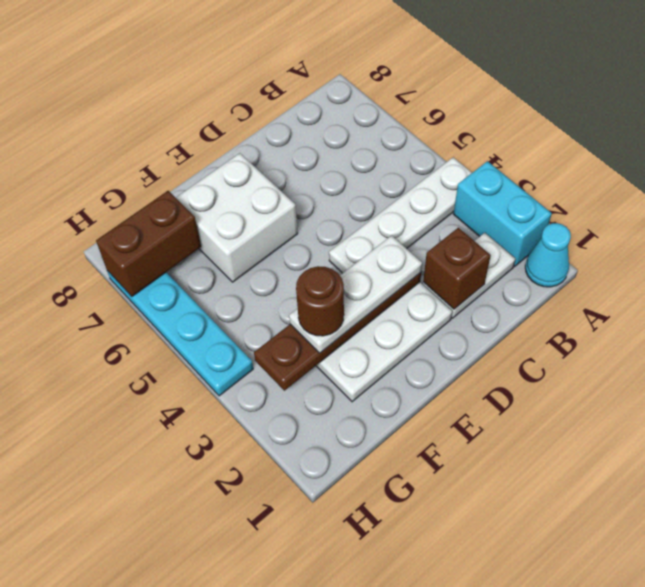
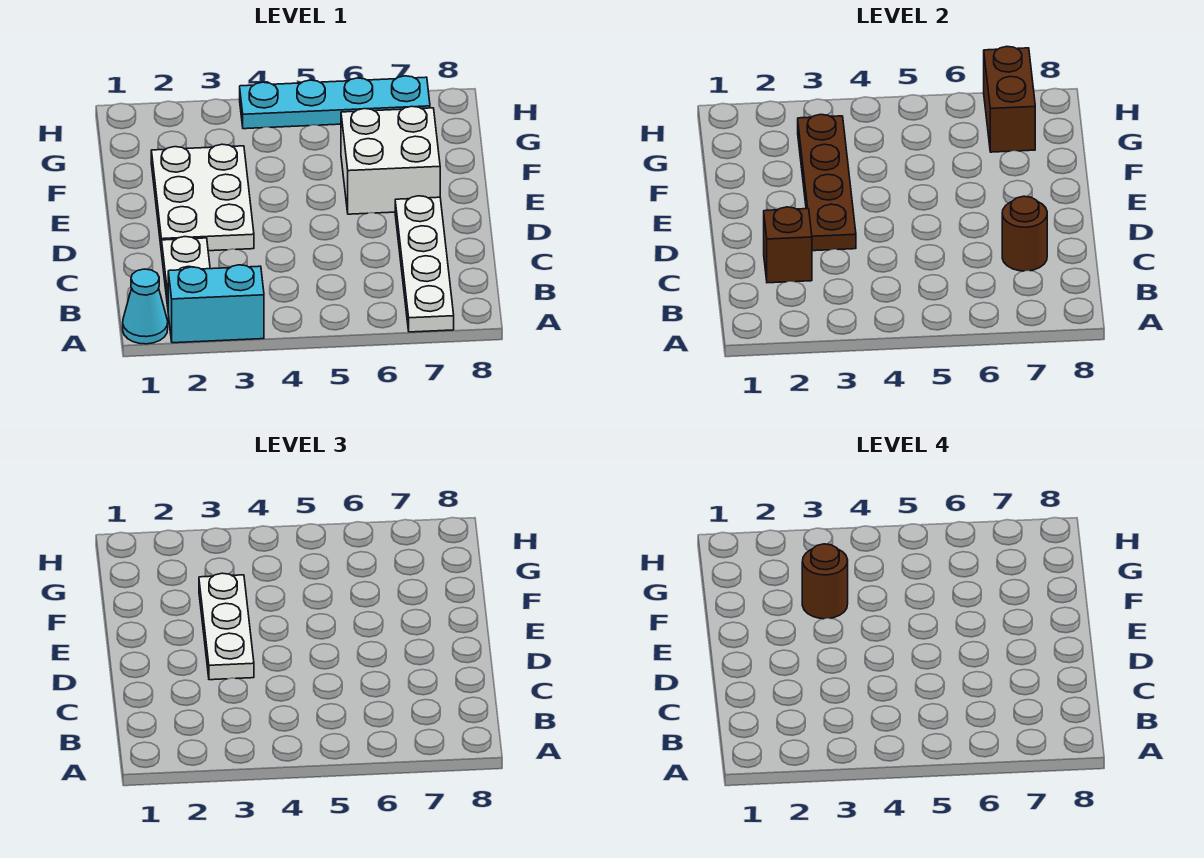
white 1x4 plate [329,157,472,273] -> white 1x4 plate moved to [395,196,454,332]
none -> brown 1x1 round brick [1002,196,1047,271]

